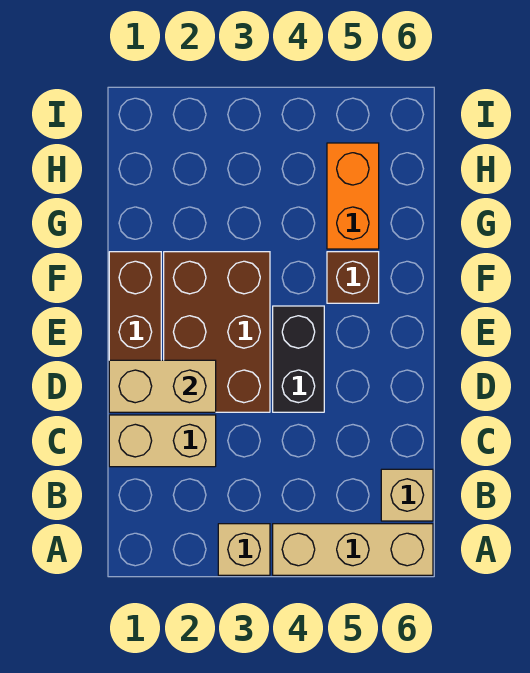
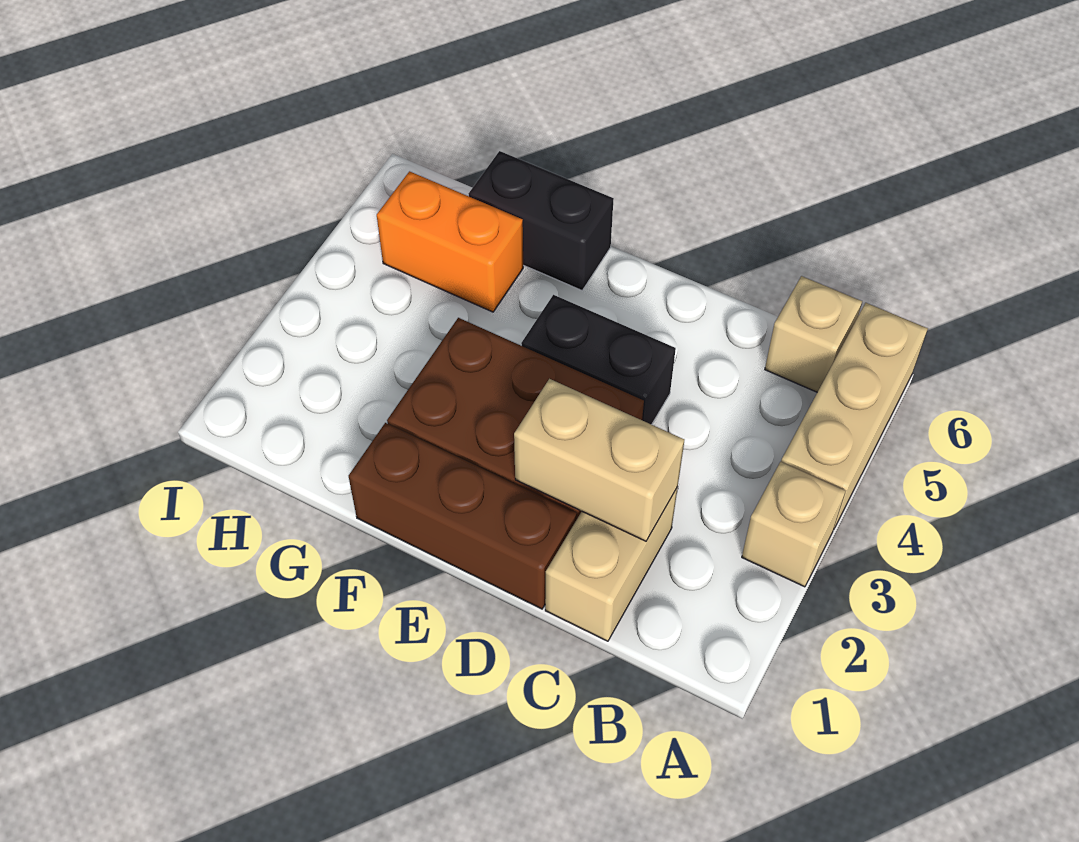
tan 1x2 brick [109,360,216,412] -> tan 1x2 brick turned to [514,379,684,541]
brown 1x1 brick [327,252,379,303] -> none
none -> black 1x2 brick [469,151,614,290]

